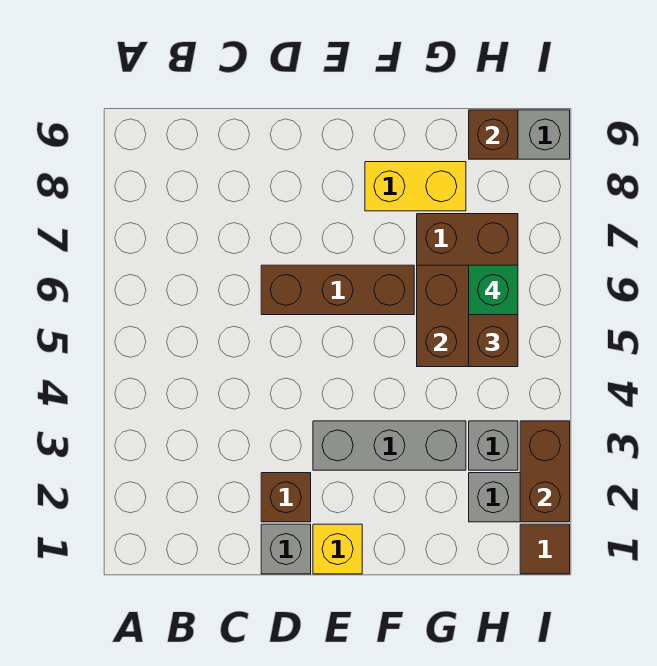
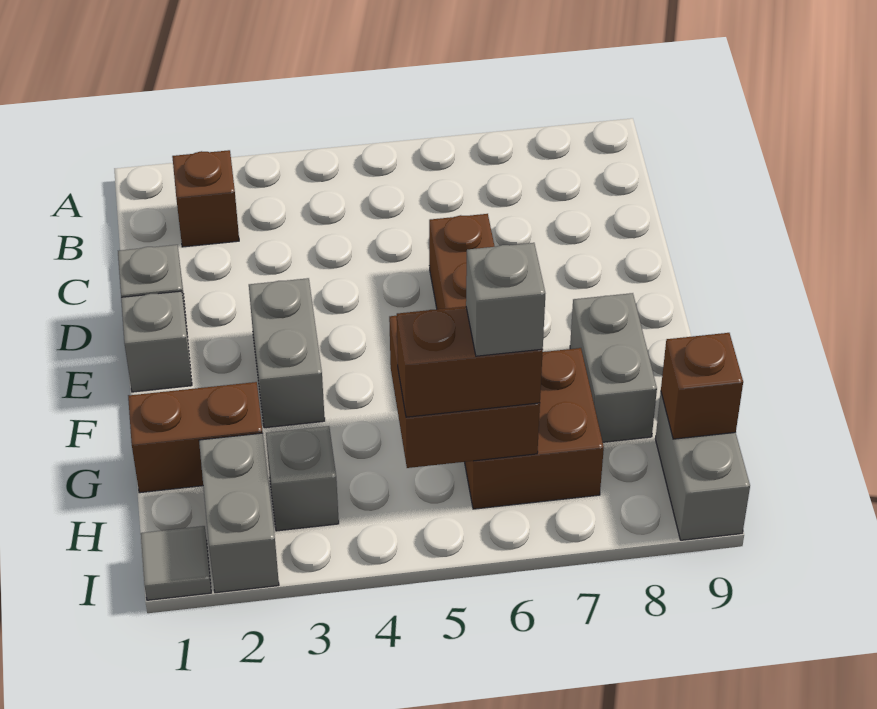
brown 1x1 brick [261,473,311,522] -> brown 1x1 brick moved to [172,150,239,247]
yellow 1x1 brick [313,524,362,574] -> grey 1x1 brick [121,291,192,392]
grey 1x3 brick [313,421,466,470] -> grey 1x2 brick [249,278,325,428]
yellow 1x2 brick [365,162,466,211] -> grey 1x2 brick [570,293,657,442]
green 1x1 brick [469,265,518,315] -> grey 1x1 brick [466,243,545,356]
brown 1x1 tile [520,524,570,574] -> grey 1x1 tile [141,526,211,600]
brown 1x2 brick [520,421,570,522] -> brown 1x2 brick moved to [128,382,263,493]

